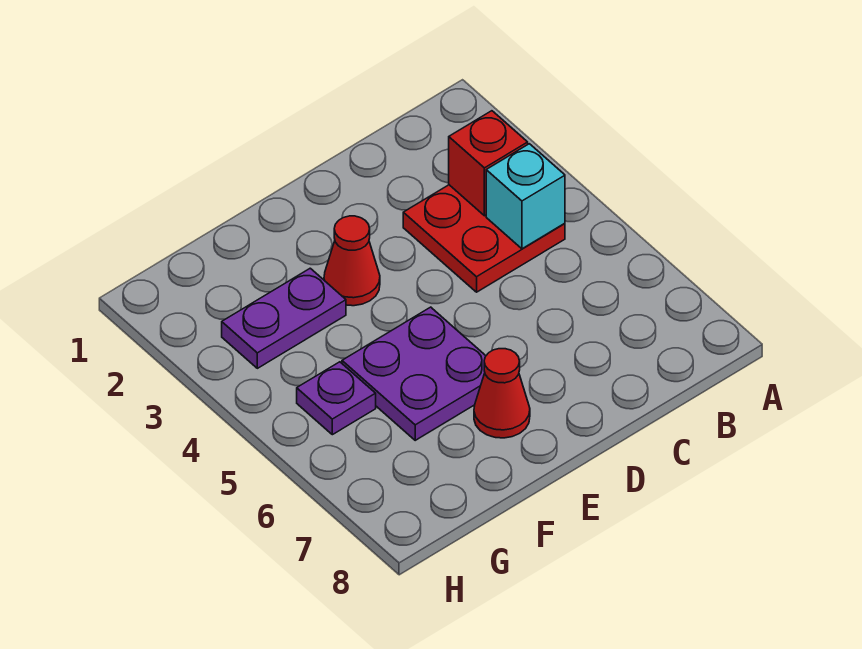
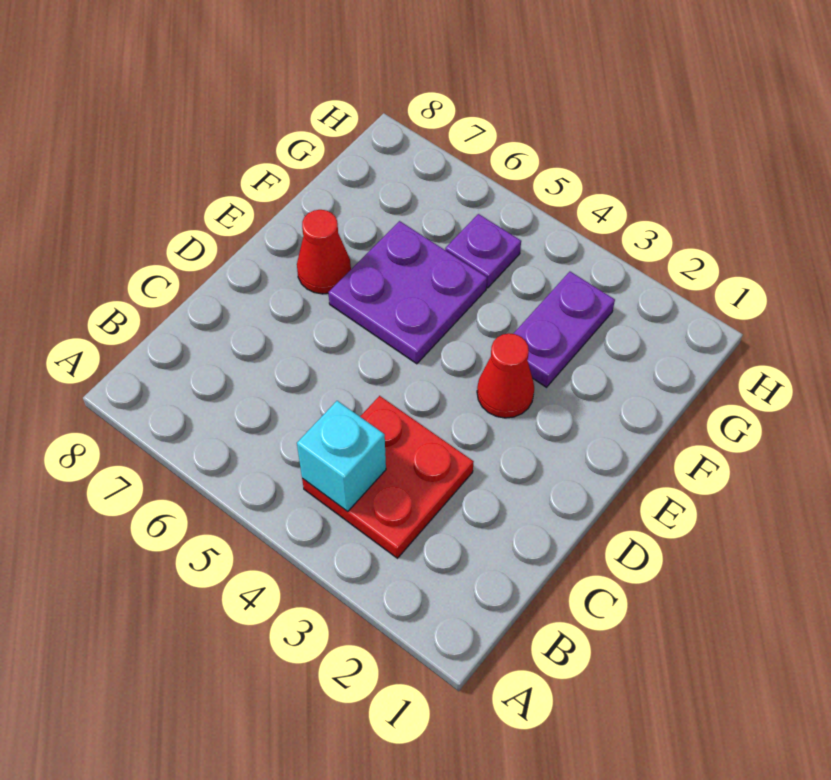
red 1x1 brick [449,111,528,216] -> none

